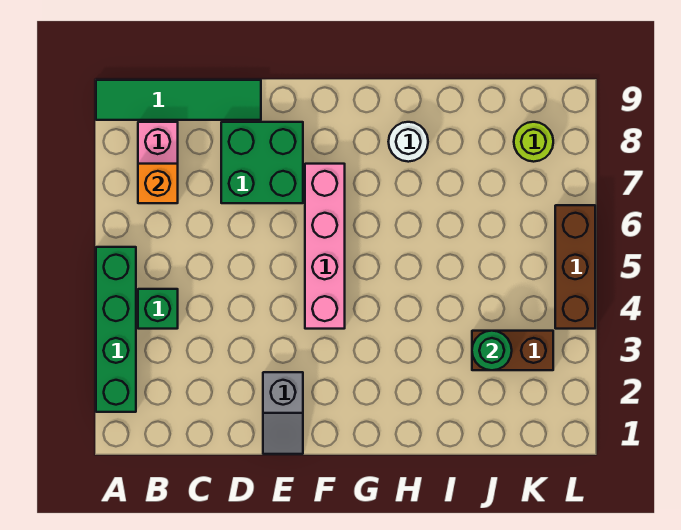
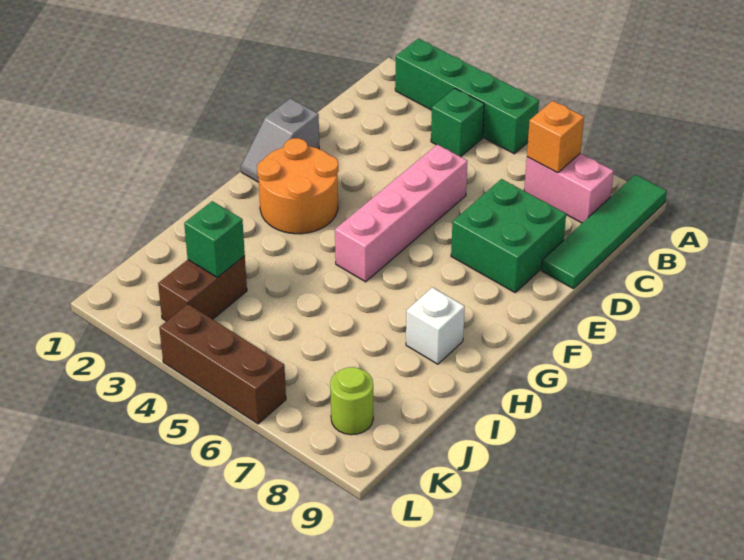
grey 1x2 slope [263,372,303,454] -> grey 1x2 slope turned to [241,98,319,182]
none -> orange 2x2 round brick [257,138,338,234]
pink 1x4 brick [305,164,345,329] -> pink 1x4 brick turned to [335,144,467,282]
white 1x1 round brick [388,122,428,162] -> white 1x1 brick [406,287,465,364]
green 1x1 round brick [472,331,512,370] -> green 1x1 brick [184,201,245,278]

